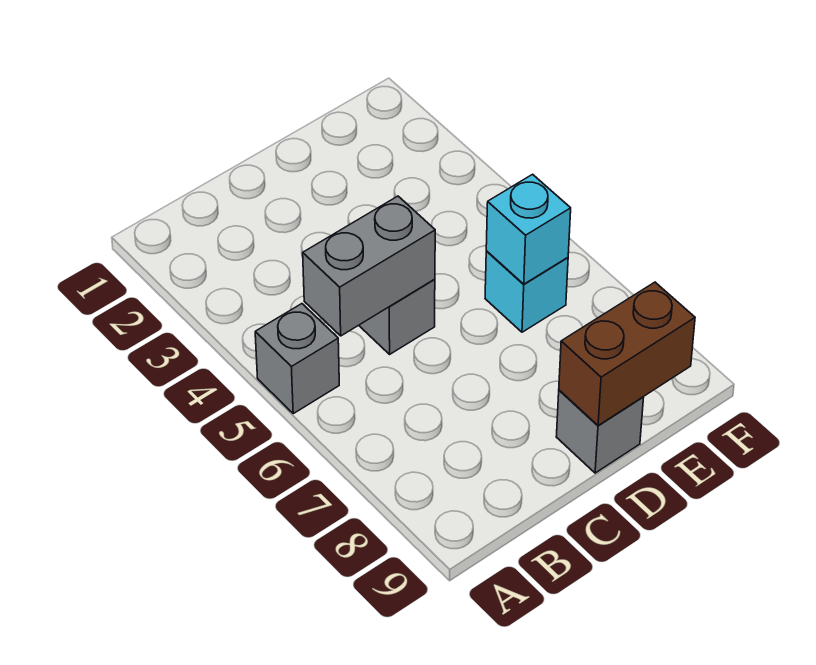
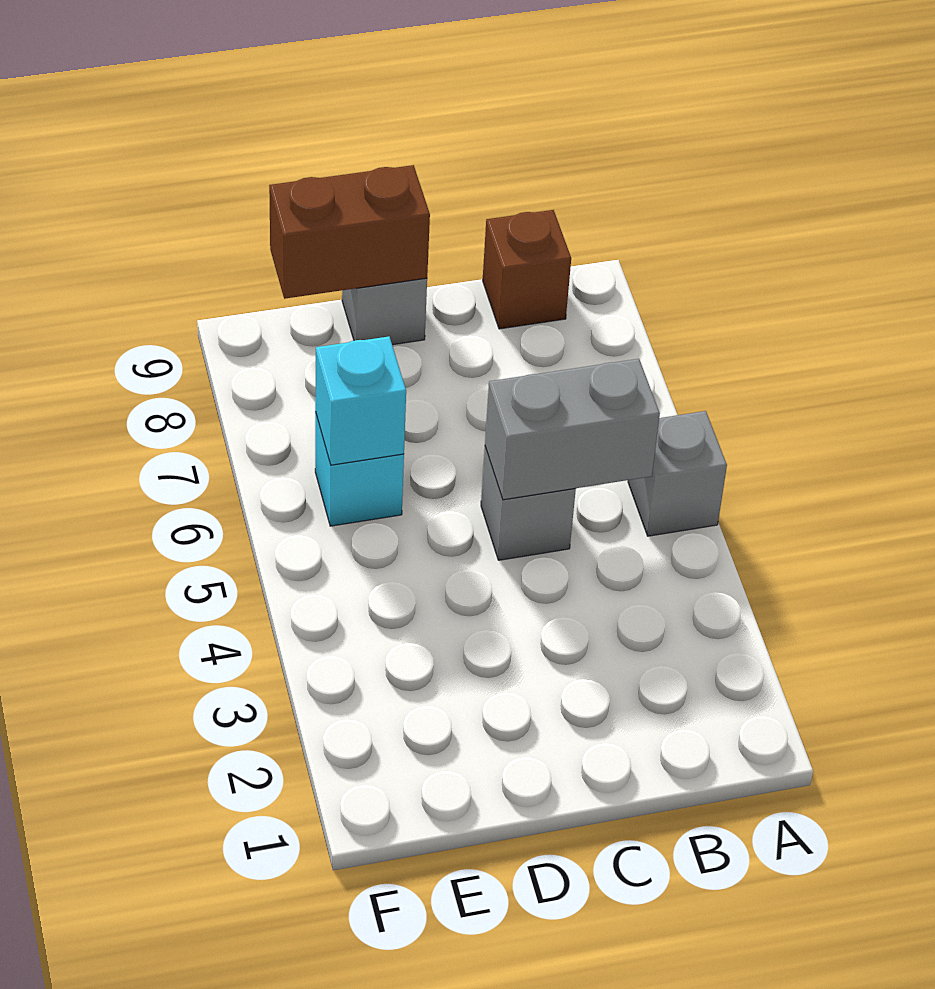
none -> brown 1x1 brick [483,210,571,329]

